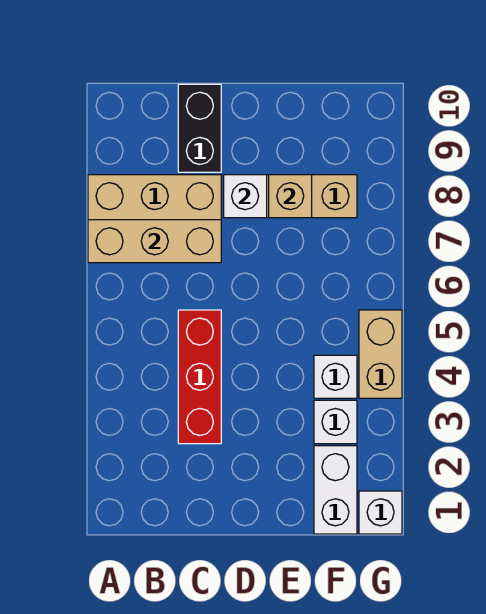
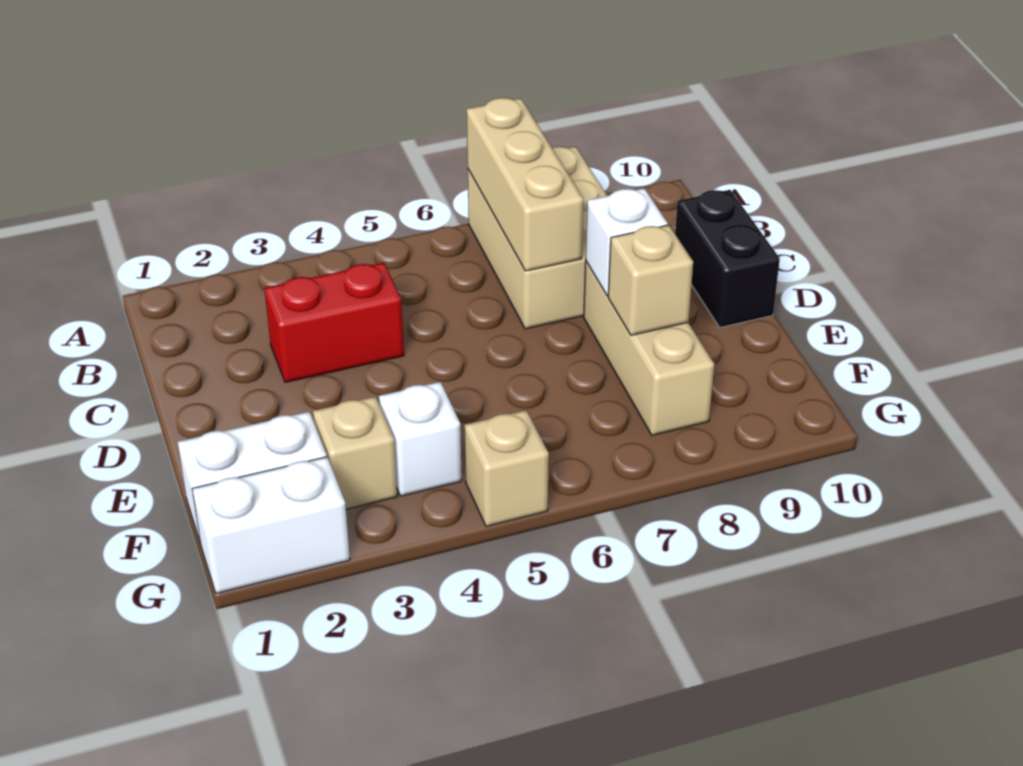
red 1x3 brick [178,310,221,444] -> red 1x2 brick [264,263,404,382]
black 1x2 brick [178,84,221,172] -> black 1x2 brick turned to [675,190,780,328]
white 1x1 brick [314,400,357,444] -> tan 1x1 brick [313,397,397,509]
white 1x1 brick [359,491,402,534] -> white 1x2 brick [192,457,350,593]
tan 1x2 brick [359,310,402,398] -> tan 1x1 brick [464,410,549,526]

